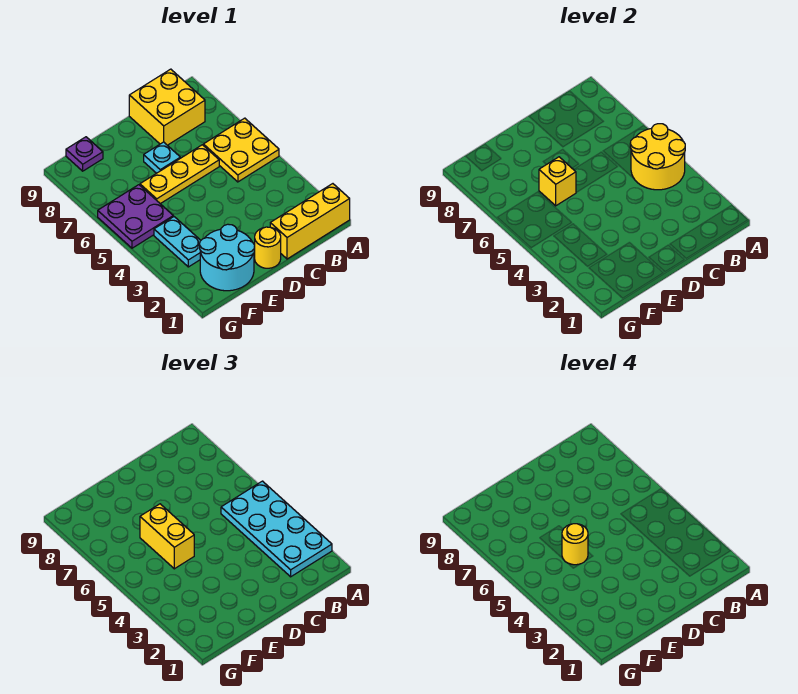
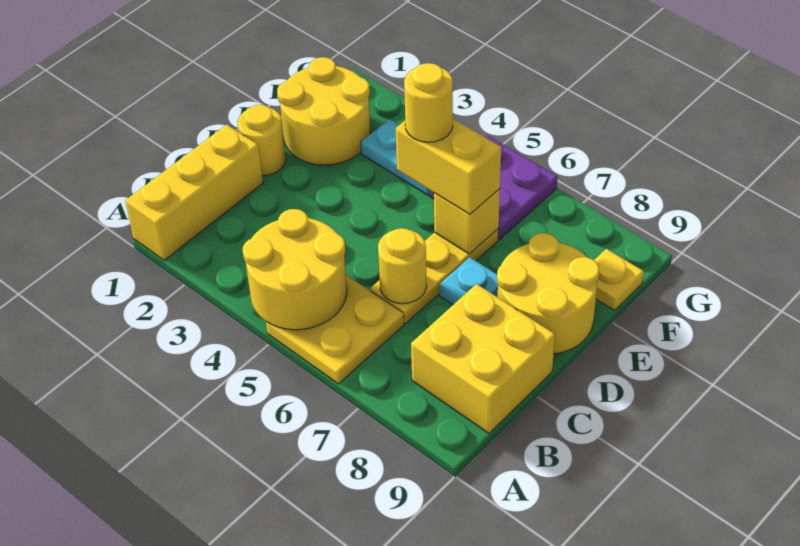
cyan 2x4 plate [221,481,332,577] -> none
none -> yellow 1x1 round brick [378,228,427,304]
none -> yellow 2x2 round brick [497,233,600,354]
cyan 2x2 round brick [200,224,255,291] -> yellow 2x2 round brick [277,57,370,165]
purple 1x1 plate [66,137,103,171] -> yellow 1x1 plate [594,249,644,310]

